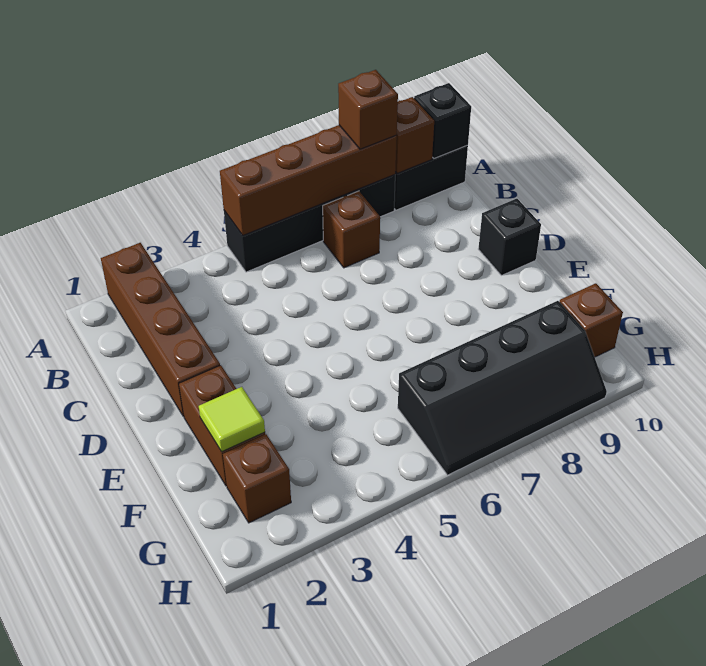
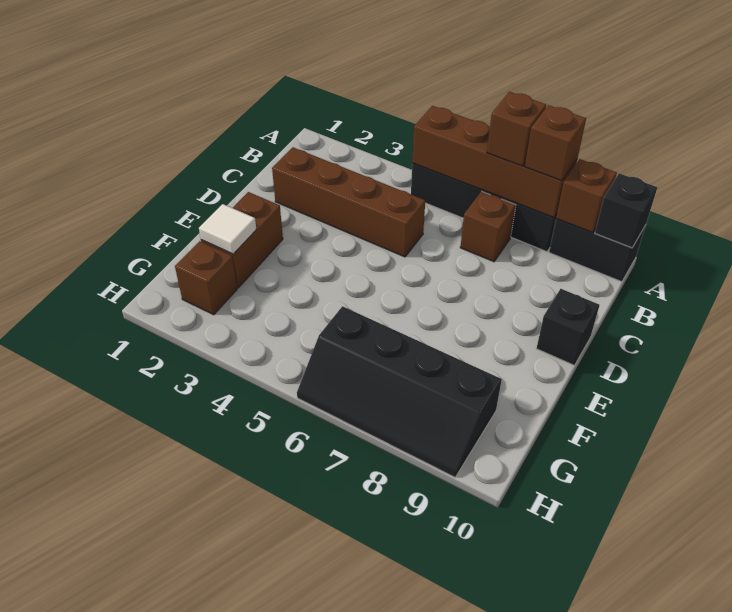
brown 1x4 brick [101,243,220,416] -> brown 1x4 brick turned to [272,147,425,257]
lime 1x1 tile [199,387,265,452] -> white 1x1 tile [199,204,257,254]
brown 1x1 brick [560,283,623,357] -> brown 1x1 brick moved to [487,92,546,166]

